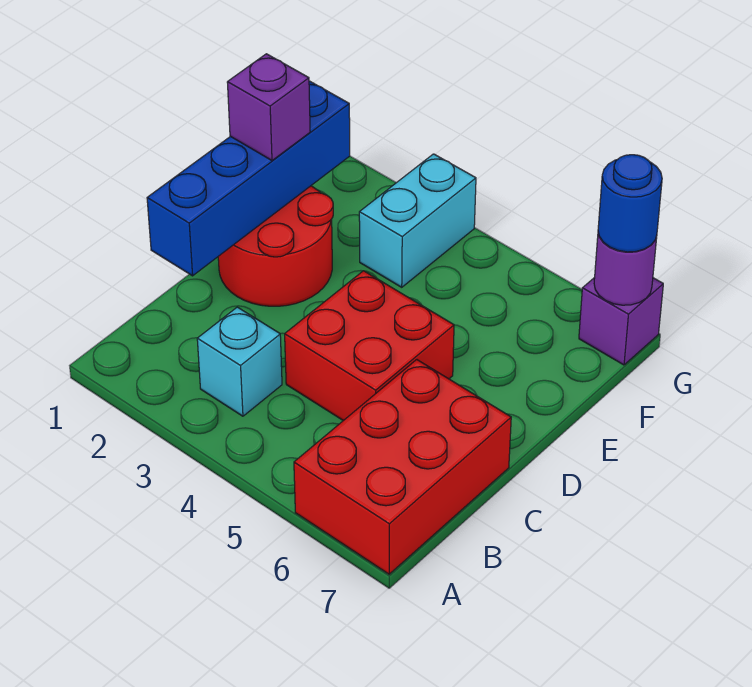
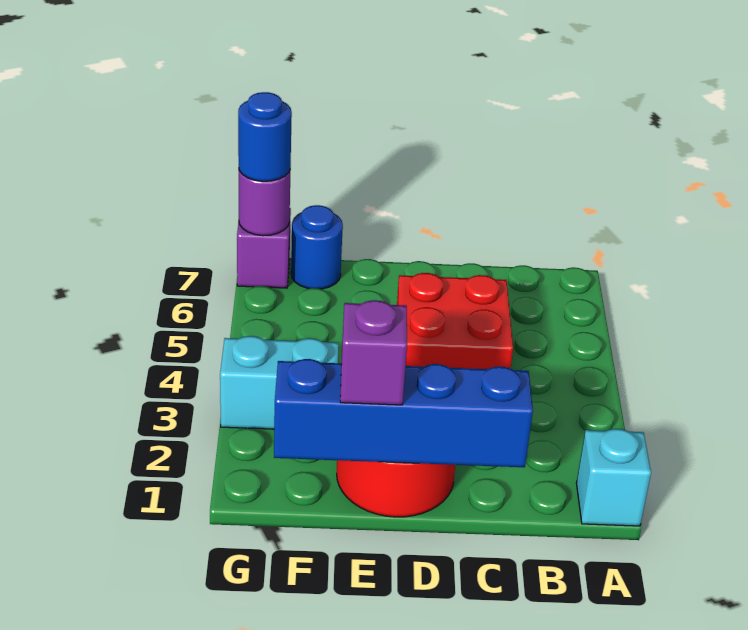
red 2x3 brick [294,360,511,574] -> none
cyan 1x1 brick [197,307,282,416] -> cyan 1x1 brick moved to [576,429,651,526]
none -> blue 1x1 round brick [291,205,343,289]

